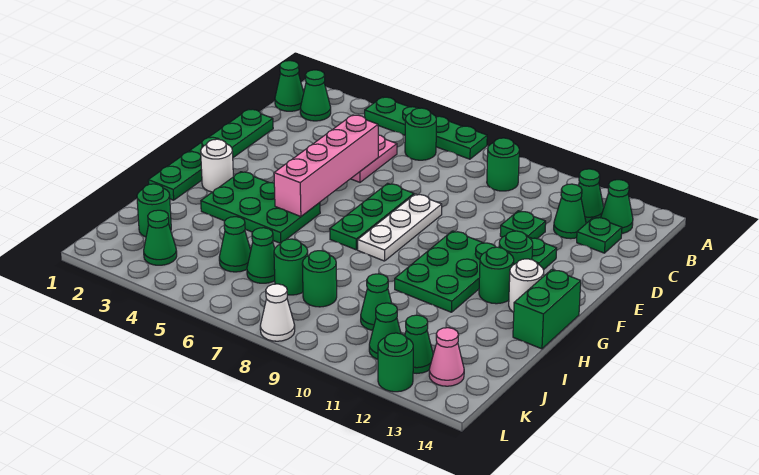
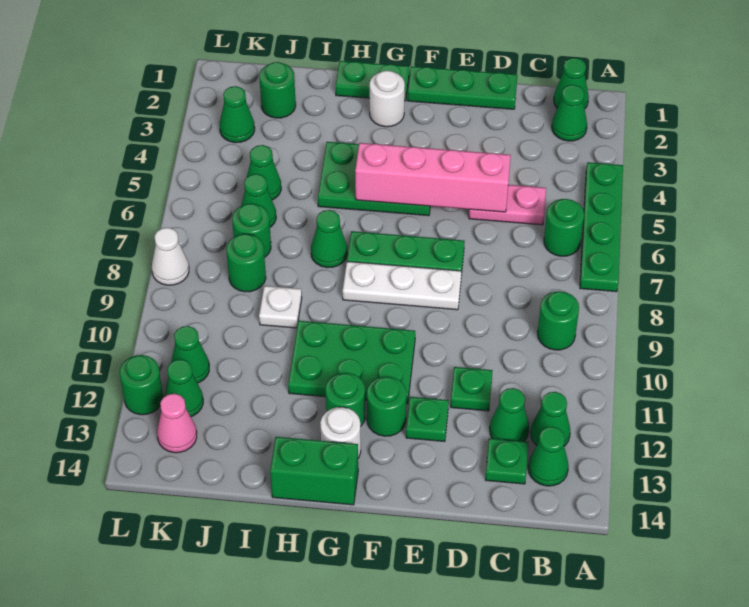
green 2x3 plate [201,172,320,243] -> green 2x3 plate turned to [318,142,430,216]
none -> white 1x1 plate [259,286,302,328]
green 1x1 cone [361,274,392,330] -> green 1x1 cone moved to [311,210,347,268]

